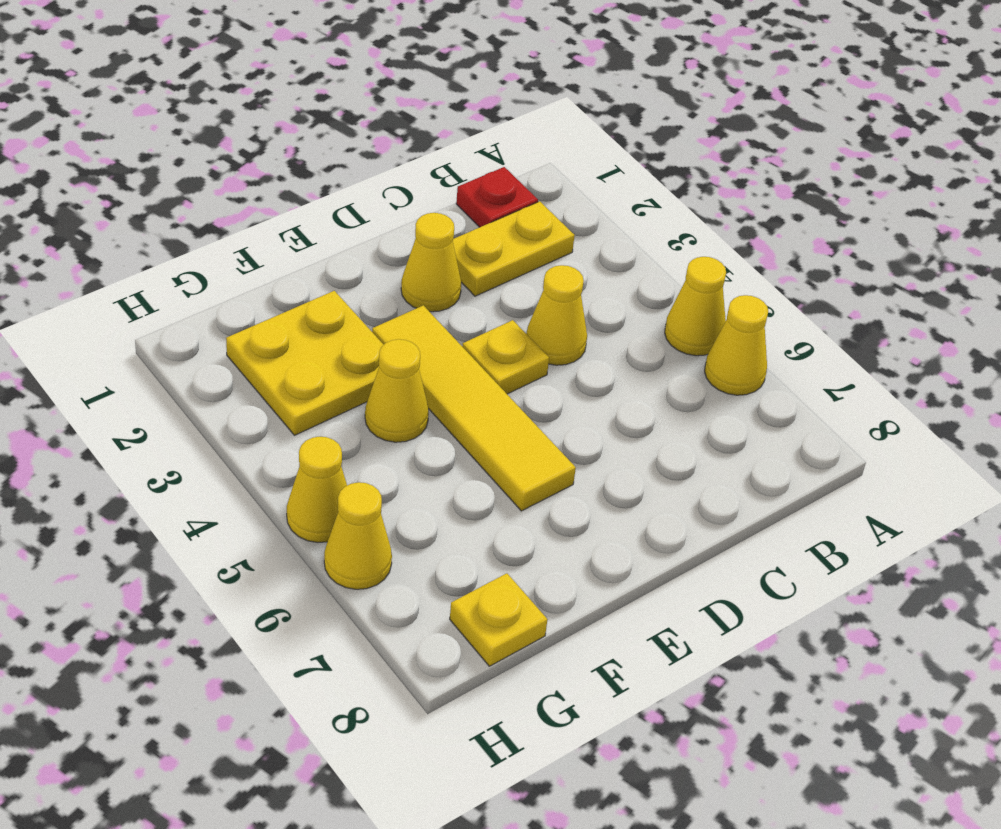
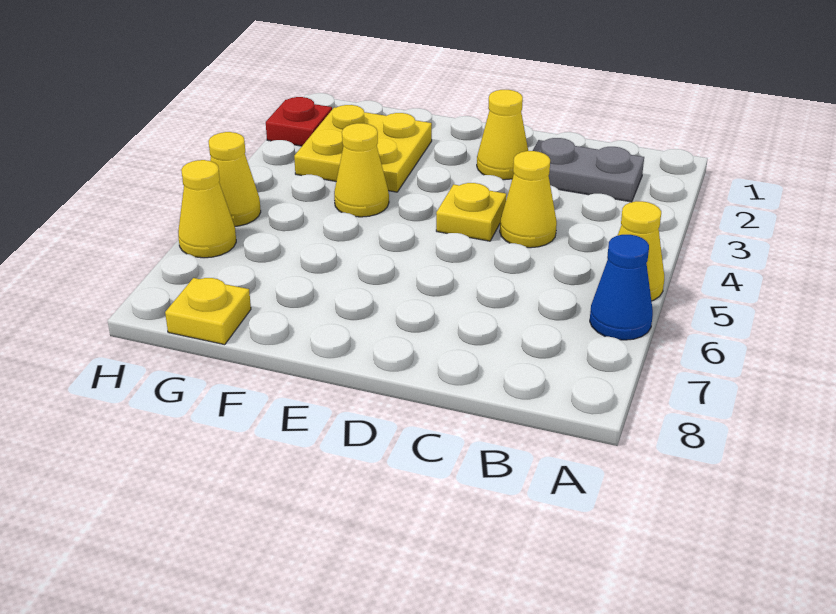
yellow 1x1 cone [705,295,768,395] -> blue 1x1 cone [590,235,653,340]
red 1x1 plate [456,167,538,227] -> red 1x1 plate moved to [266,97,332,146]
yellow 1x2 plate [453,201,575,296] -> grey 1x2 plate [533,138,644,202]
yellow 1x4 tile [372,305,576,511] -> none

